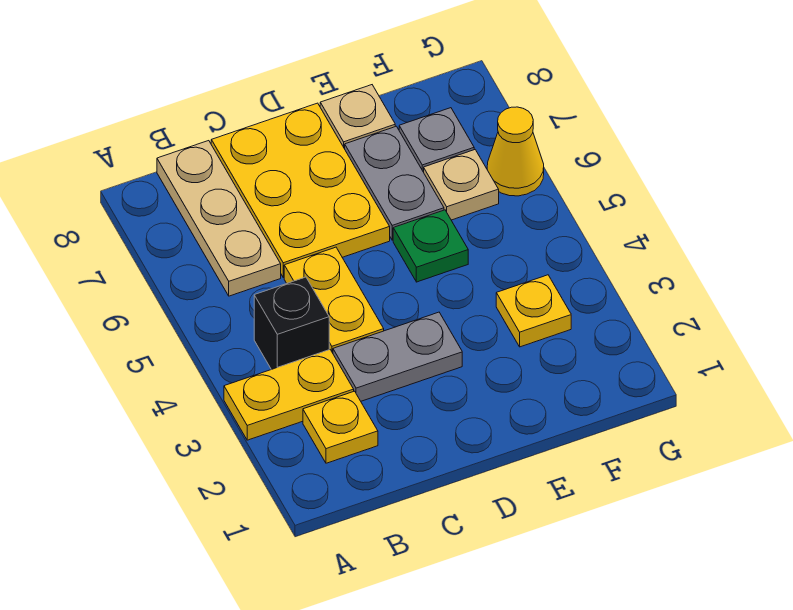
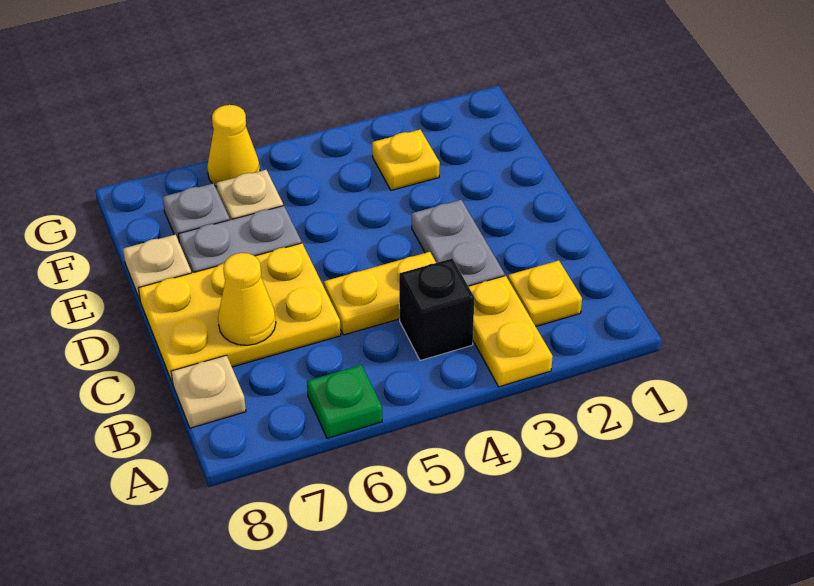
tan 1x3 plate [157,141,281,296] -> tan 1x1 plate [171,355,246,428]
none -> yellow 1x1 cone [218,253,276,345]
green 1x1 plate [393,210,468,282] -> green 1x1 plate moved to [307,365,382,438]

